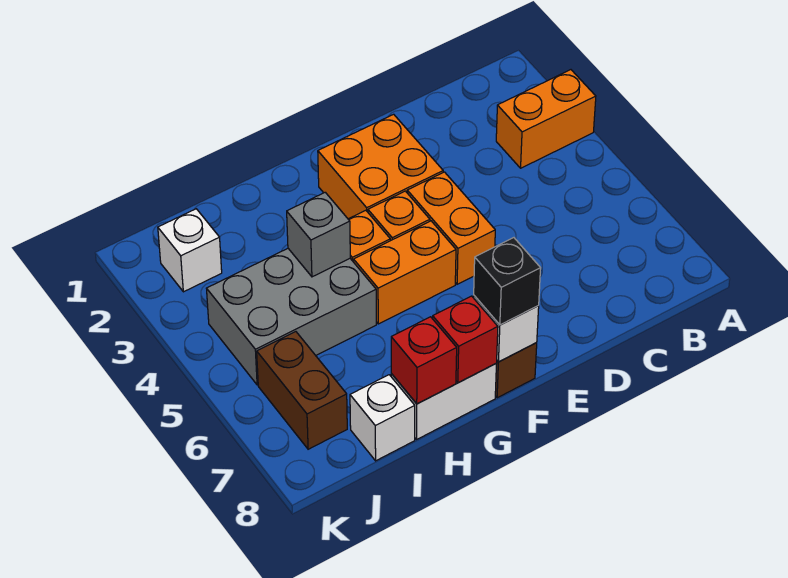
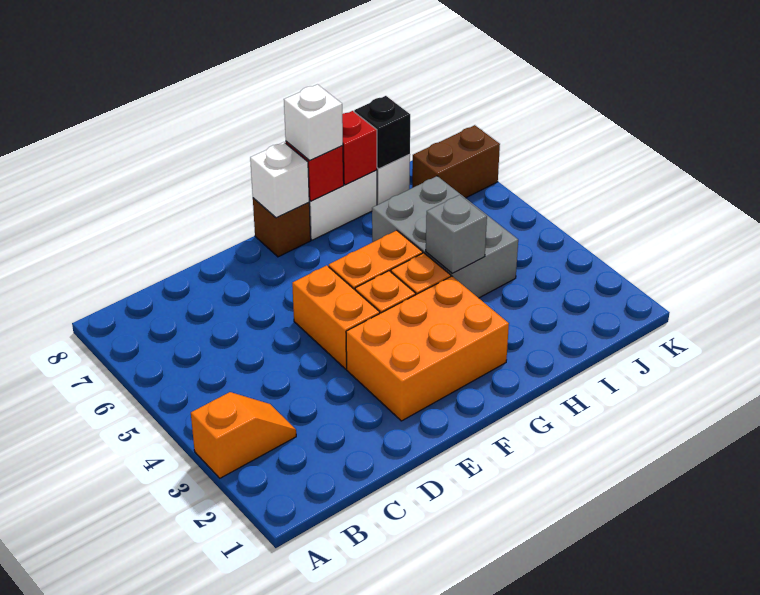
orange 1x2 brick [496,70,596,168] -> orange 1x2 slope [191,392,296,478]
orange 2x2 brick [318,114,443,219] -> orange 2x3 brick [346,276,509,421]
black 1x1 brick [474,238,541,325] -> black 1x1 brick moved to [354,96,410,169]
grey 2x3 brick [207,249,376,385] -> grey 2x3 brick turned to [372,176,518,298]
white 1x1 brick [158,209,222,292] -> white 1x1 brick moved to [284,84,343,161]
brown 1x2 brick [257,332,347,449] -> brown 1x2 brick turned to [412,125,500,198]

